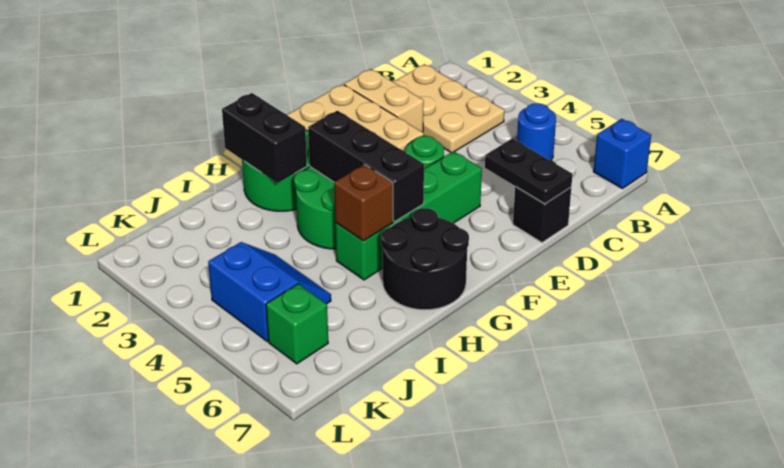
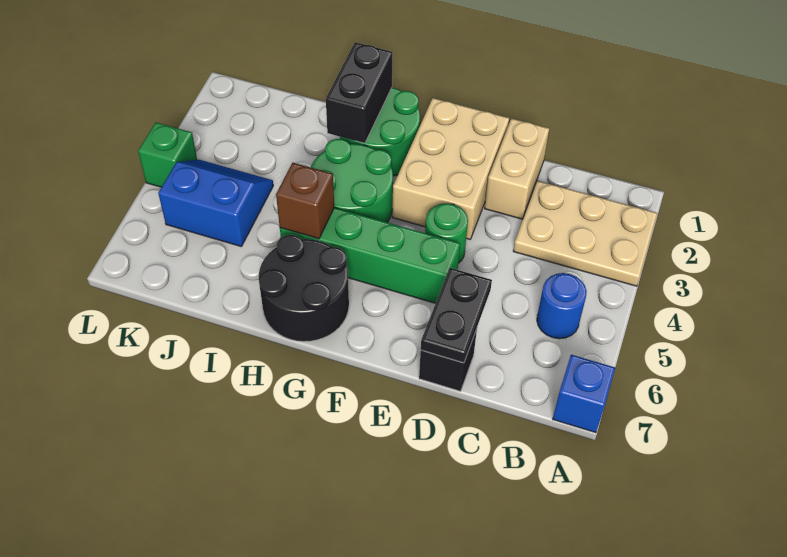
tan 2x3 plate [392,64,504,152] -> tan 2x3 plate turned to [513,181,657,286]
black 1x3 brick [308,111,424,221] -> none
blue 2x2 slope [208,242,331,342] -> blue 2x2 slope turned to [158,160,273,247]
green 1x1 brick [266,284,328,364] -> green 1x1 brick moved to [138,123,197,187]

